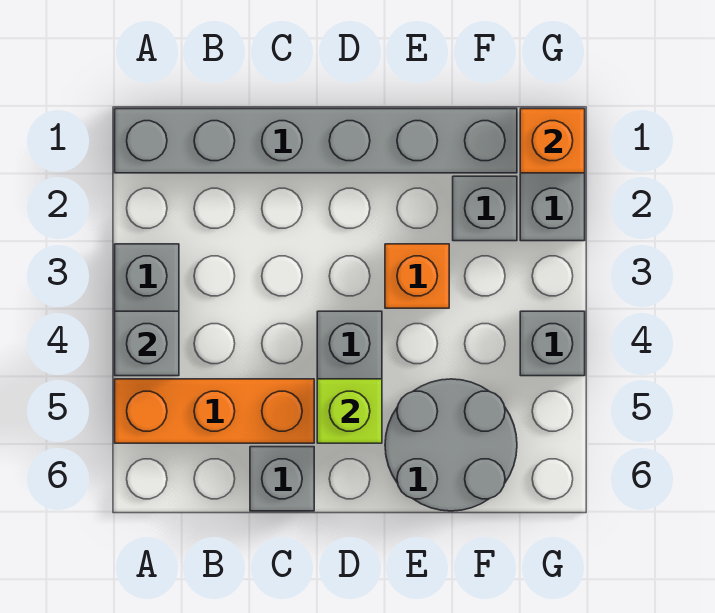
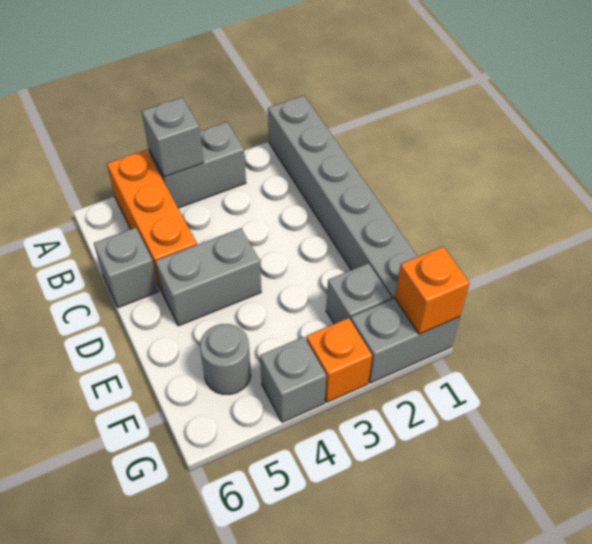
lime 1x1 brick [317,379,382,443] -> none
orange 1x1 brick [385,244,449,308] -> orange 1x1 brick moved to [306,318,372,402]
grey 2x2 round brick [385,379,517,511] -> grey 1x1 round brick [200,324,251,394]

